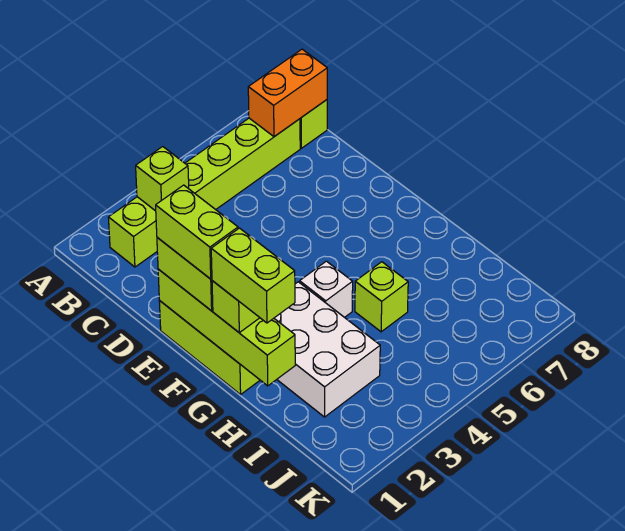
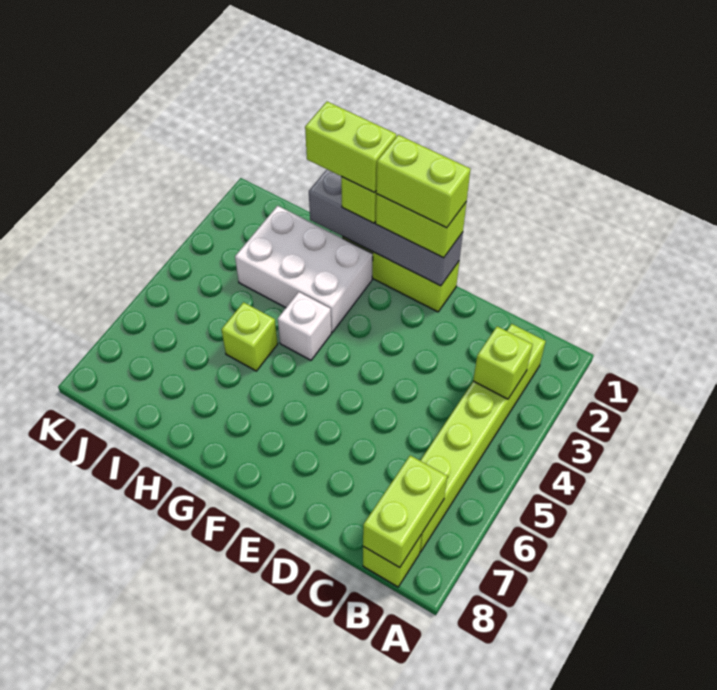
orange 1x2 brick [248,49,327,137] -> lime 1x2 brick [363,455,447,568]
lime 1x4 brick [158,269,295,386] -> grey 1x4 brick [309,170,463,286]

